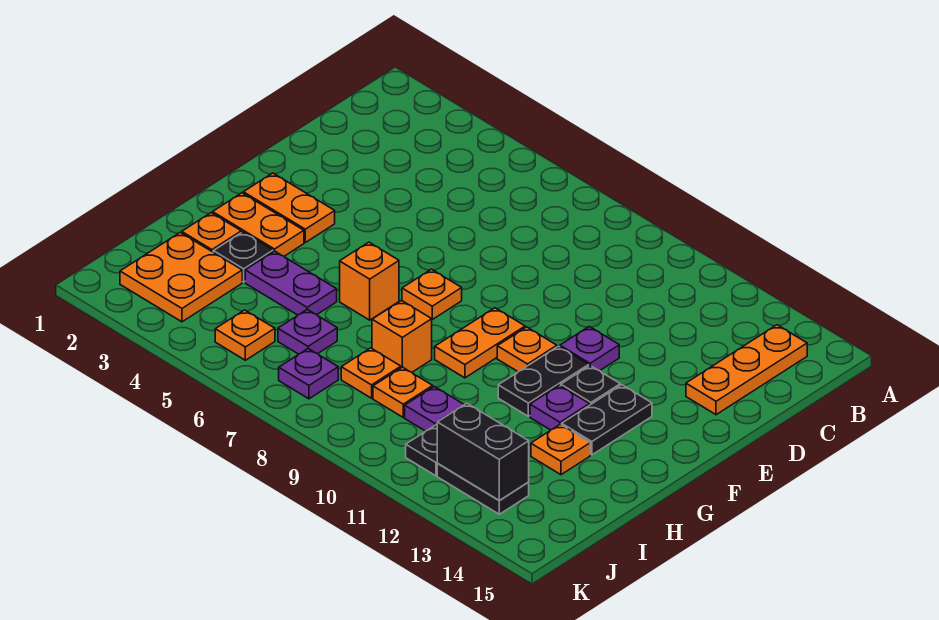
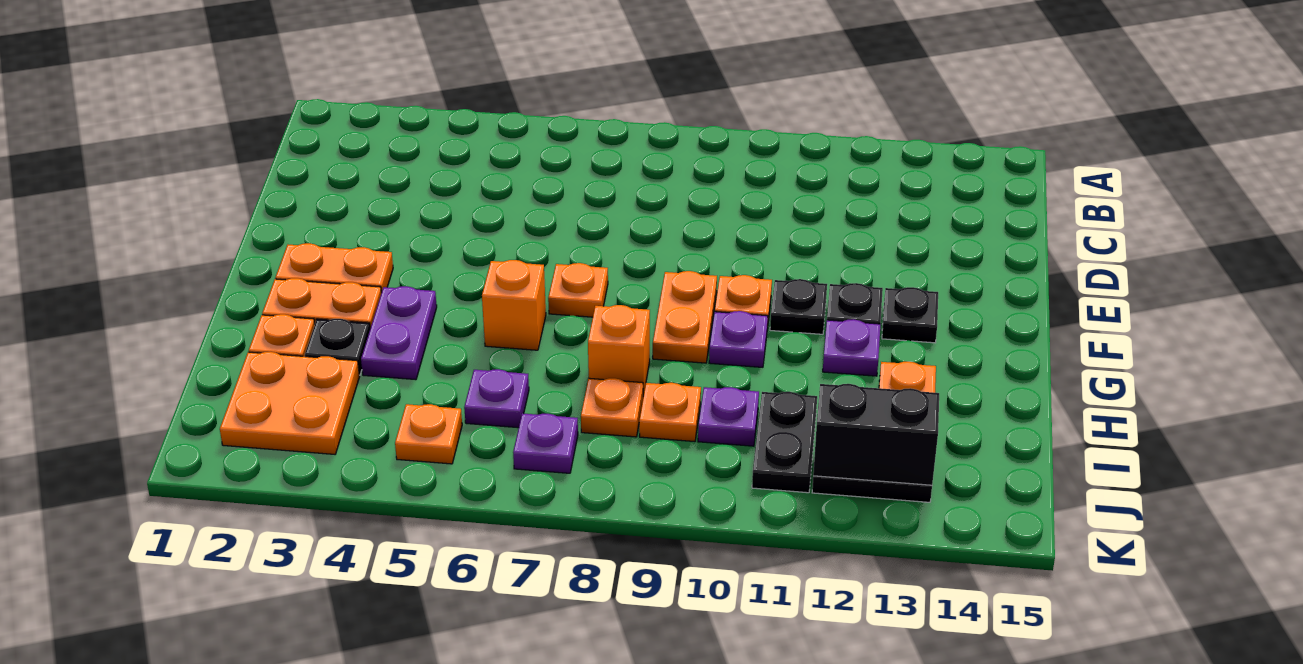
orange 1x3 plate [686,325,807,415] -> none
purple 1x1 plate [560,327,619,371] -> purple 1x1 plate moved to [709,311,768,367]
black 1x2 plate [498,346,589,416] -> black 1x1 plate [770,279,827,334]
black 1x2 plate [562,385,652,455] -> black 1x1 plate [882,287,938,343]
purple 1x2 plate [245,251,337,315] -> purple 1x2 plate turned to [361,286,437,380]

